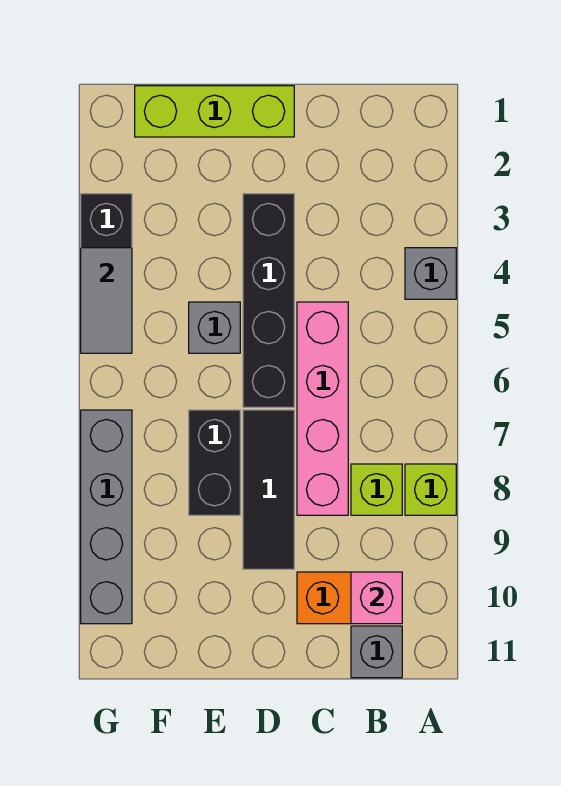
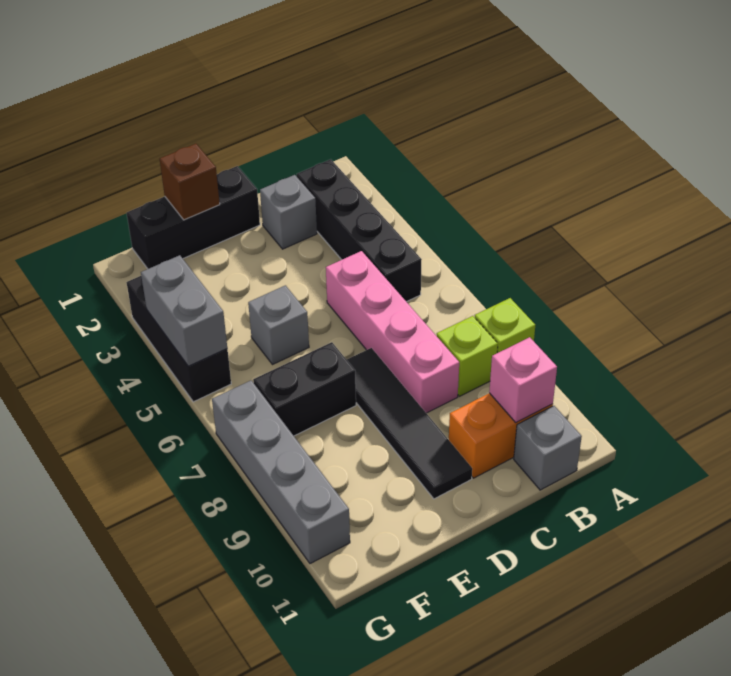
grey 1x1 brick [405,248,456,299] -> grey 1x1 brick moved to [260,175,317,249]
lime 1x3 brick [135,86,294,137] -> black 1x3 brick [127,166,260,269]
black 1x4 brick [243,194,294,407] -> black 1x4 brick moved to [297,159,422,302]
black 1x3 tile [243,410,294,569] -> black 1x4 tile [347,348,472,499]
none -> brown 1x1 brick [160,144,220,220]
black 1x2 brick [189,410,240,515] -> black 1x2 brick turned to [253,342,356,436]
grey 1x2 tile [81,248,132,353] -> grey 1x2 brick [141,255,227,366]

